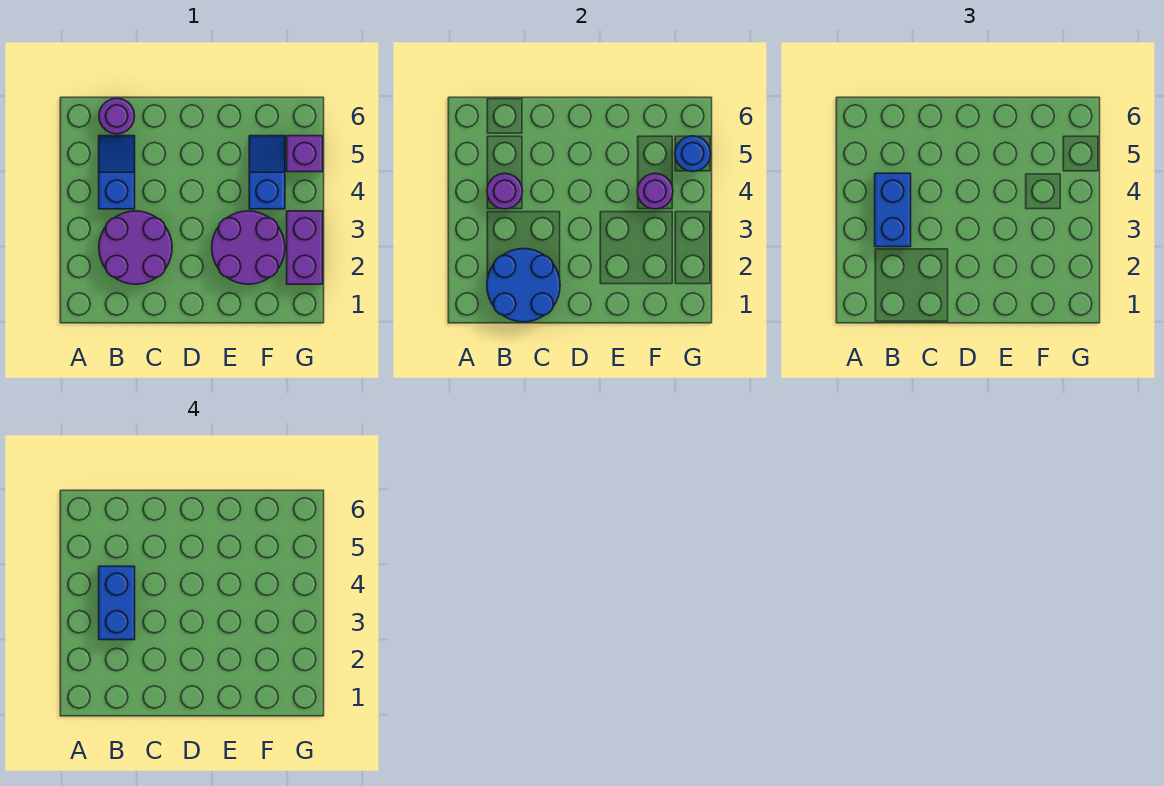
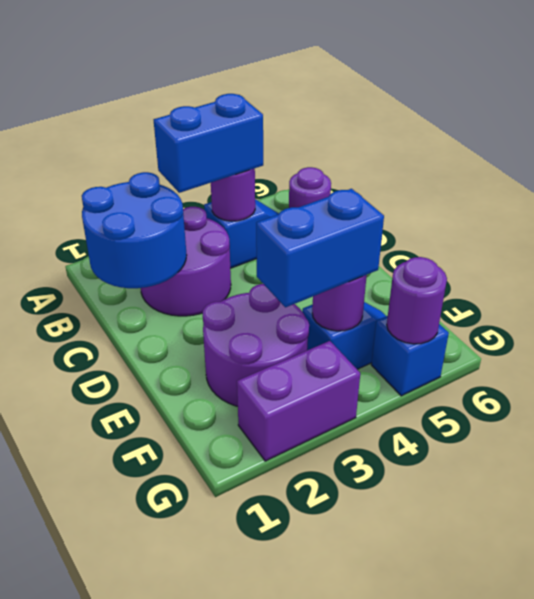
blue 1x2 brick [99,566,135,640] -> blue 1x2 brick moved to [256,189,384,307]
purple 1x1 brick [287,136,323,172] -> blue 1x1 brick [371,316,449,396]
blue 1x1 round brick [675,136,711,172] -> purple 1x1 round brick [387,257,447,344]

